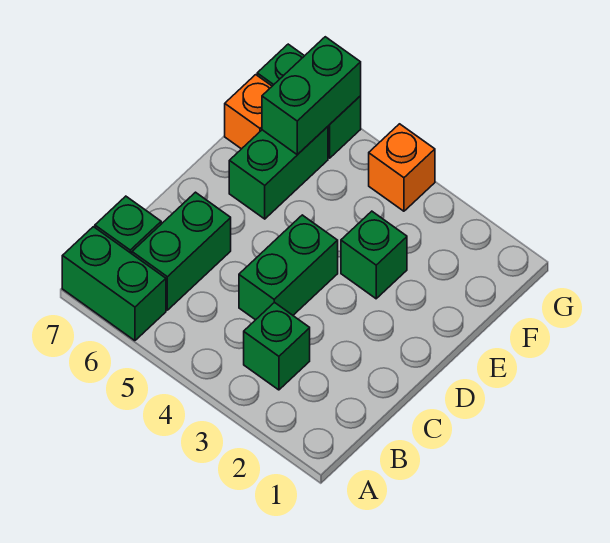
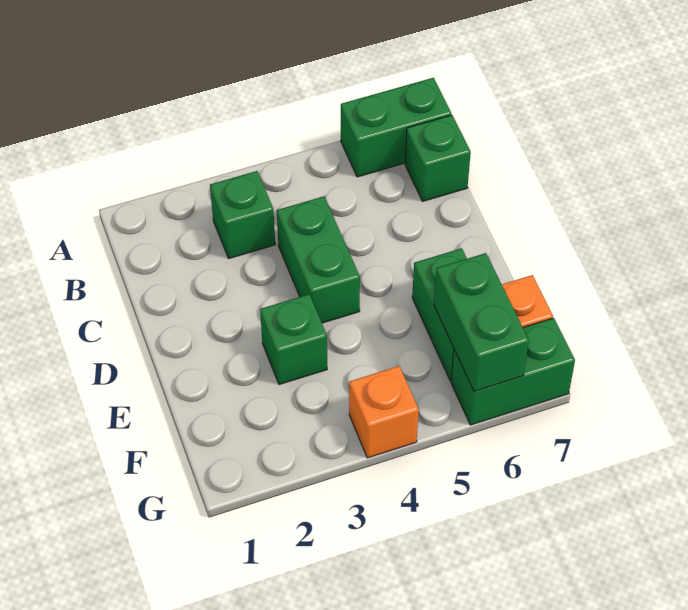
green 1x2 brick [132,192,231,310] -> none

